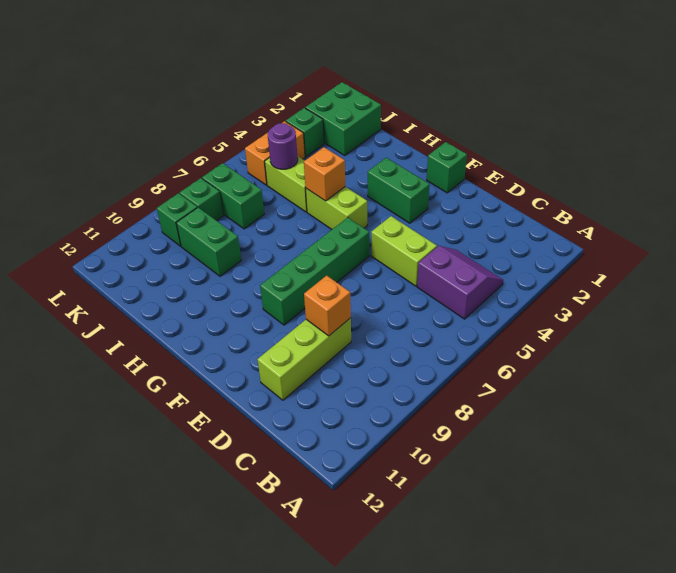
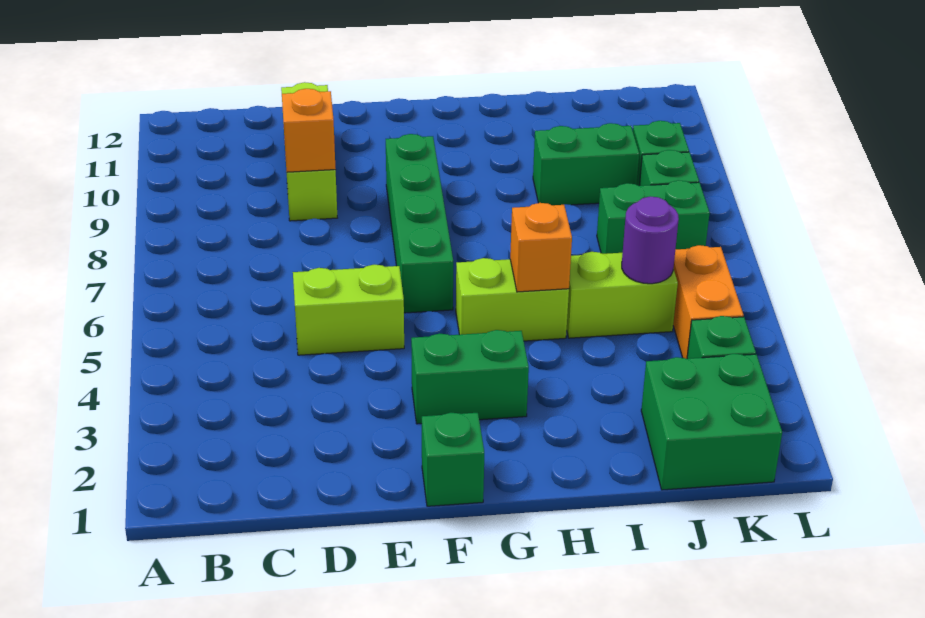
purple 2x2 slope [417,246,503,319] -> none

